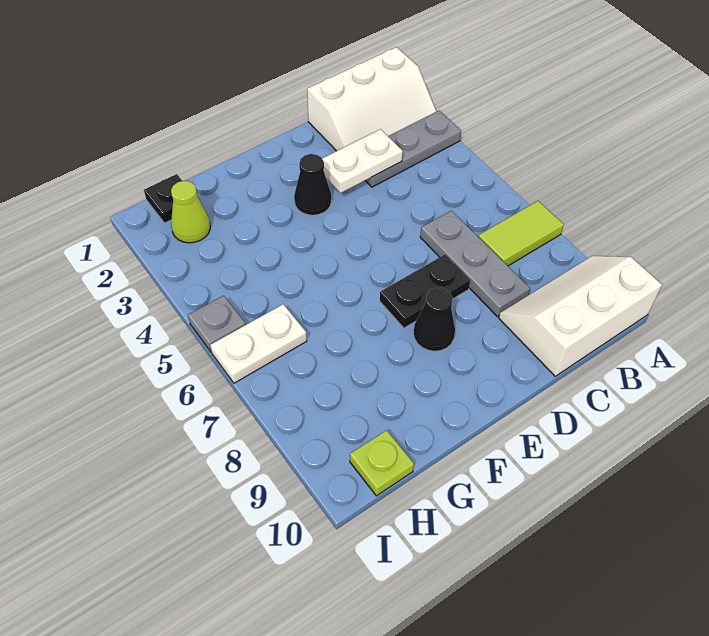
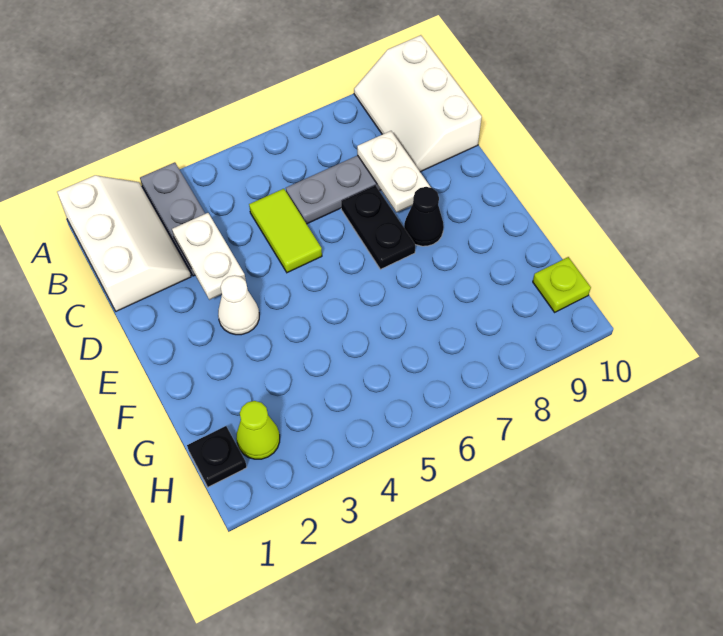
lime 1x2 tile [478,201,564,266] -> lime 1x2 tile moved to [249,189,322,273]
black 1x1 cone [294,154,332,215] -> white 1x1 cone [218,275,259,335]
white 1x2 plate [210,304,307,383] -> white 1x2 plate moved to [357,131,431,213]
grey 1x1 plate [188,296,246,352] -> none

